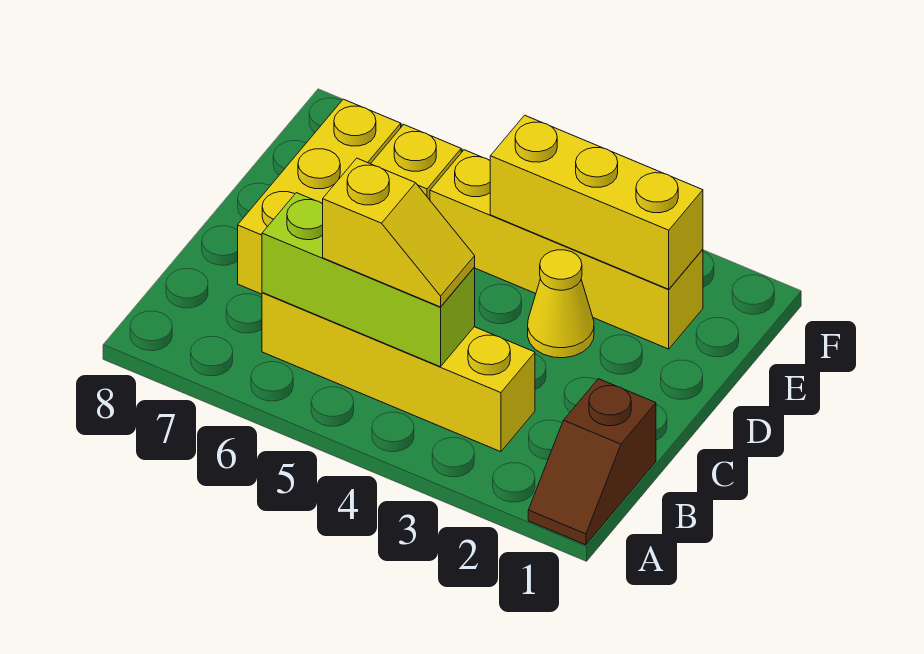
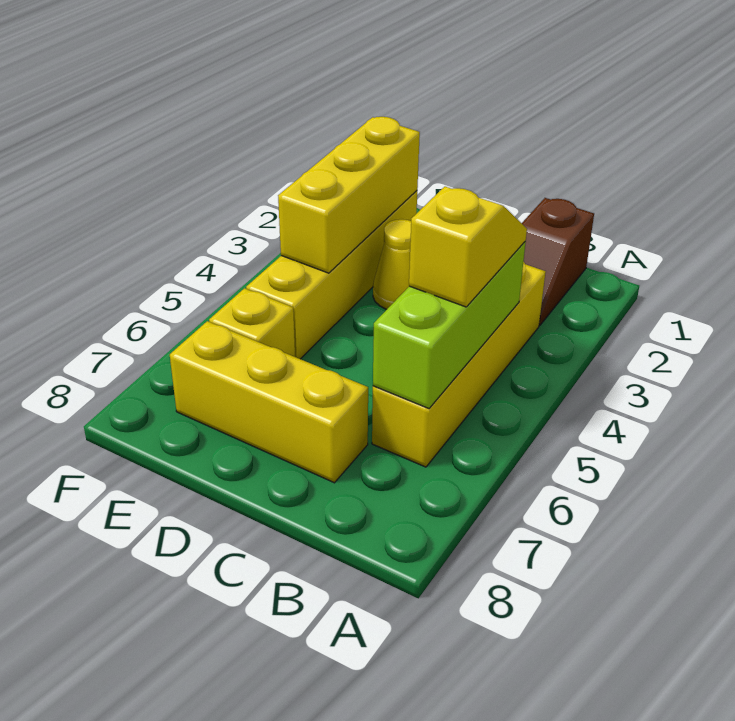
brown 1x2 slope [528,379,656,545] -> brown 1x2 slope turned to [522,198,594,325]

